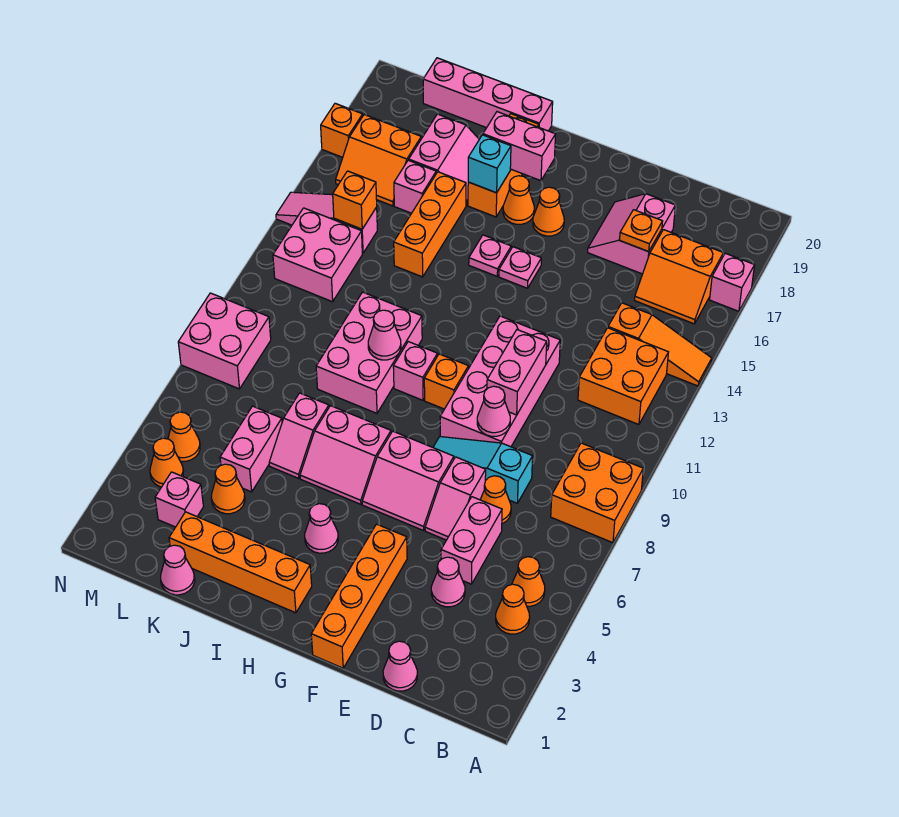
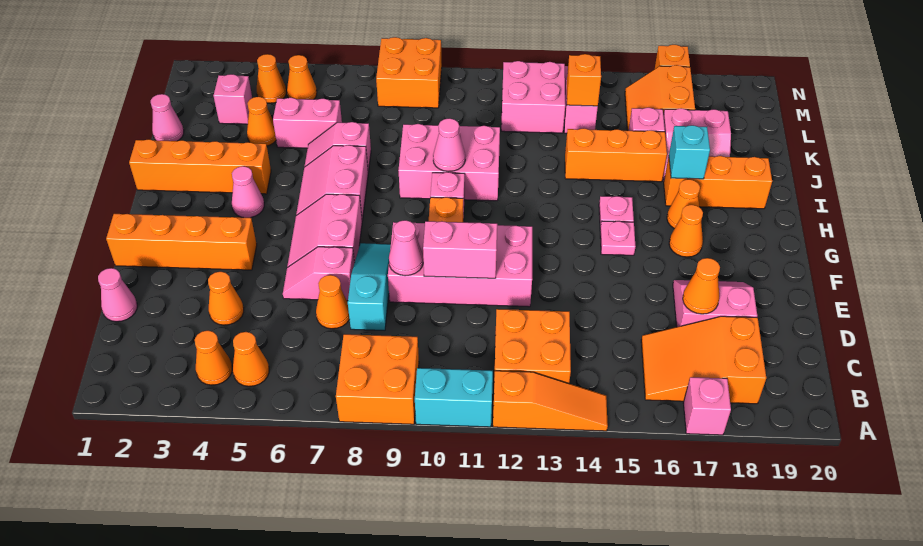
none -> cyan 1x2 brick [415,368,493,427]
orange 1x3 slope [608,303,712,386] -> orange 1x3 slope turned to [493,371,608,431]
orange 2x2 slope [635,230,723,324] -> orange 2x3 slope [641,316,766,404]
pink 1x1 cone [431,557,465,607] -> orange 1x1 cone [208,272,244,325]
pink 1x2 brick [441,497,502,584] -> none
orange 1x1 plate [620,210,663,252] -> orange 1x1 cone [683,258,720,314]
orange 1x4 brick [169,512,312,613] -> orange 1x4 brick turned to [129,139,271,194]
pink 1x2 brick [483,112,556,181] -> none
pink 1x4 brick [423,58,553,131] -> none
pink 2x2 brick [178,293,271,389] -> orange 2x2 brick [376,37,442,108]

